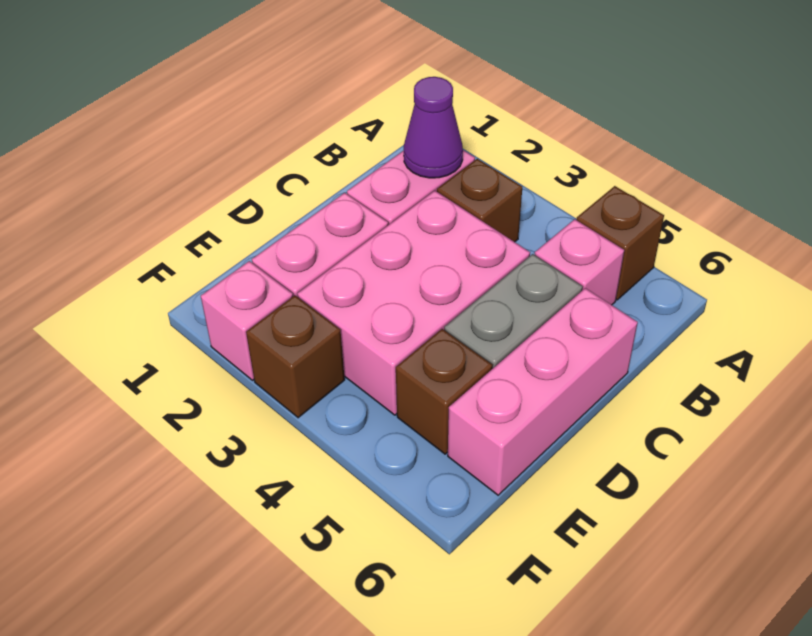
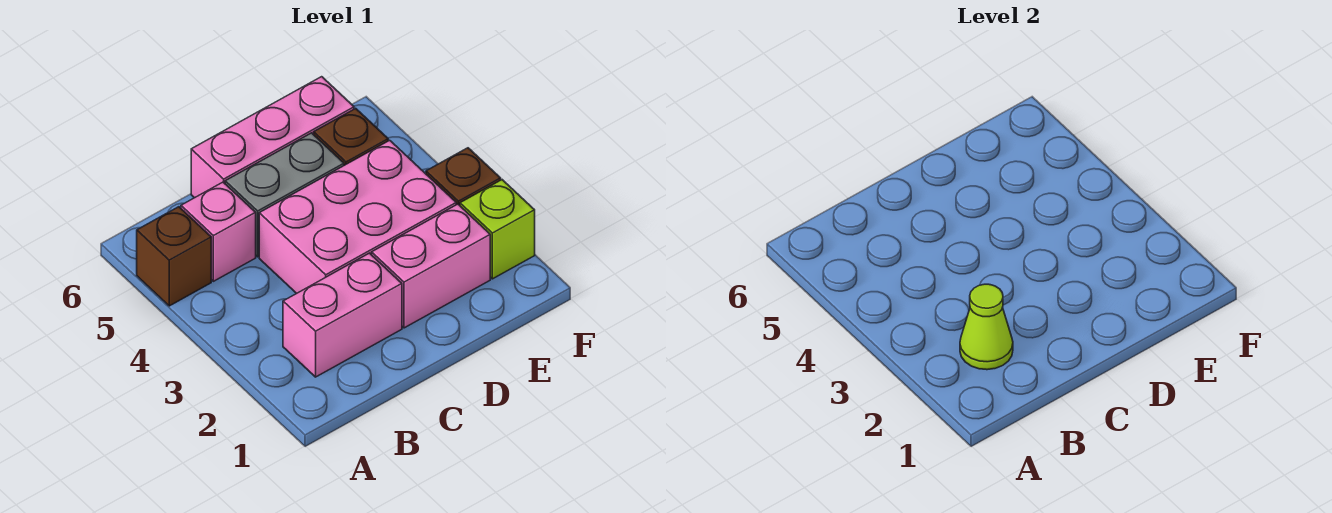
purple 1x1 cone [404,77,463,178] -> lime 1x1 cone [960,284,1013,370]
brown 1x1 brick [437,159,522,242] -> none
pink 1x1 brick [201,261,293,380] -> lime 1x1 brick [460,180,535,279]

